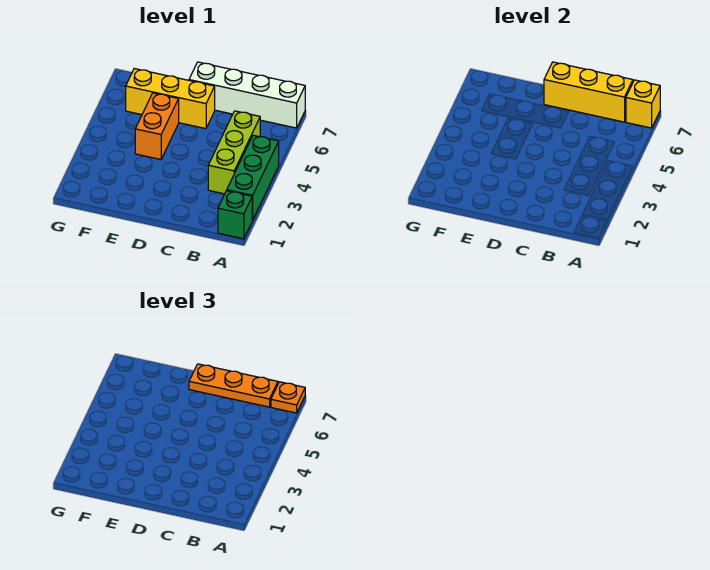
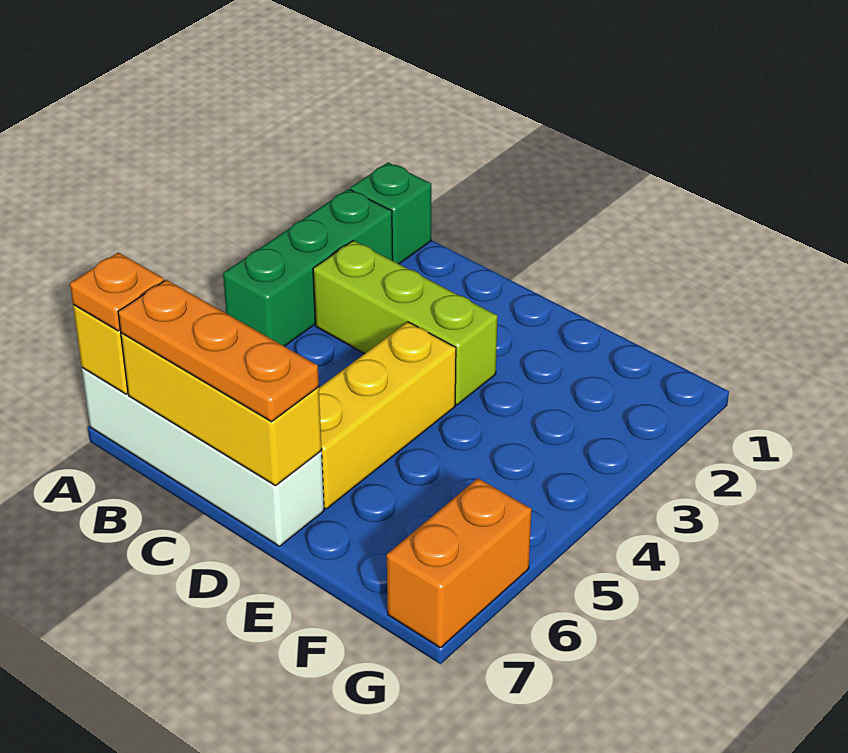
lime 1x3 brick [208,111,260,194] -> lime 1x3 brick turned to [313,241,497,405]
yellow 1x3 brick [126,69,215,129] -> yellow 1x3 brick turned to [319,322,456,509]
orange 1x2 brick [135,93,179,159] -> orange 1x2 brick moved to [387,478,532,648]

